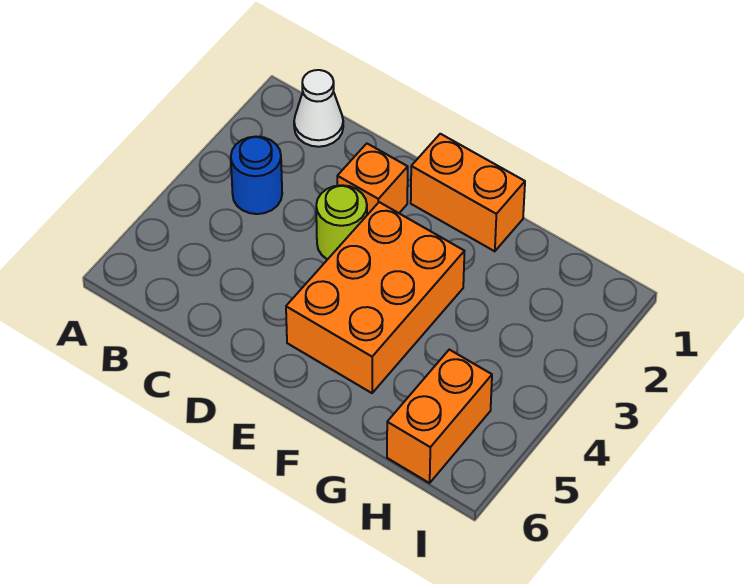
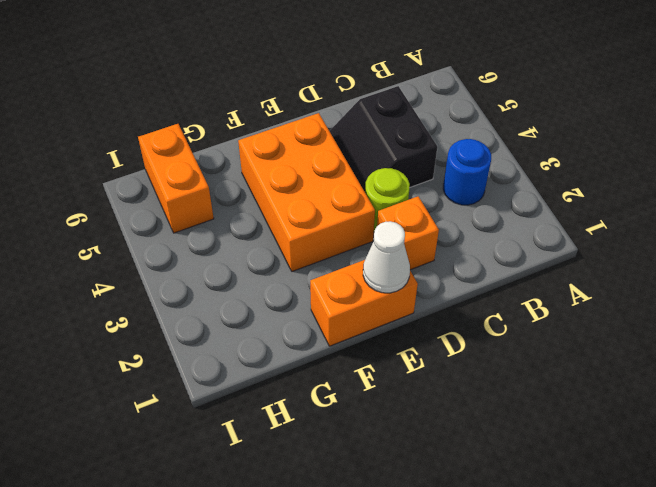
white 1x1 cone [294,70,343,147] -> white 1x1 cone moved to [363,221,410,293]
none -> black 2x2 slope [330,86,437,192]

